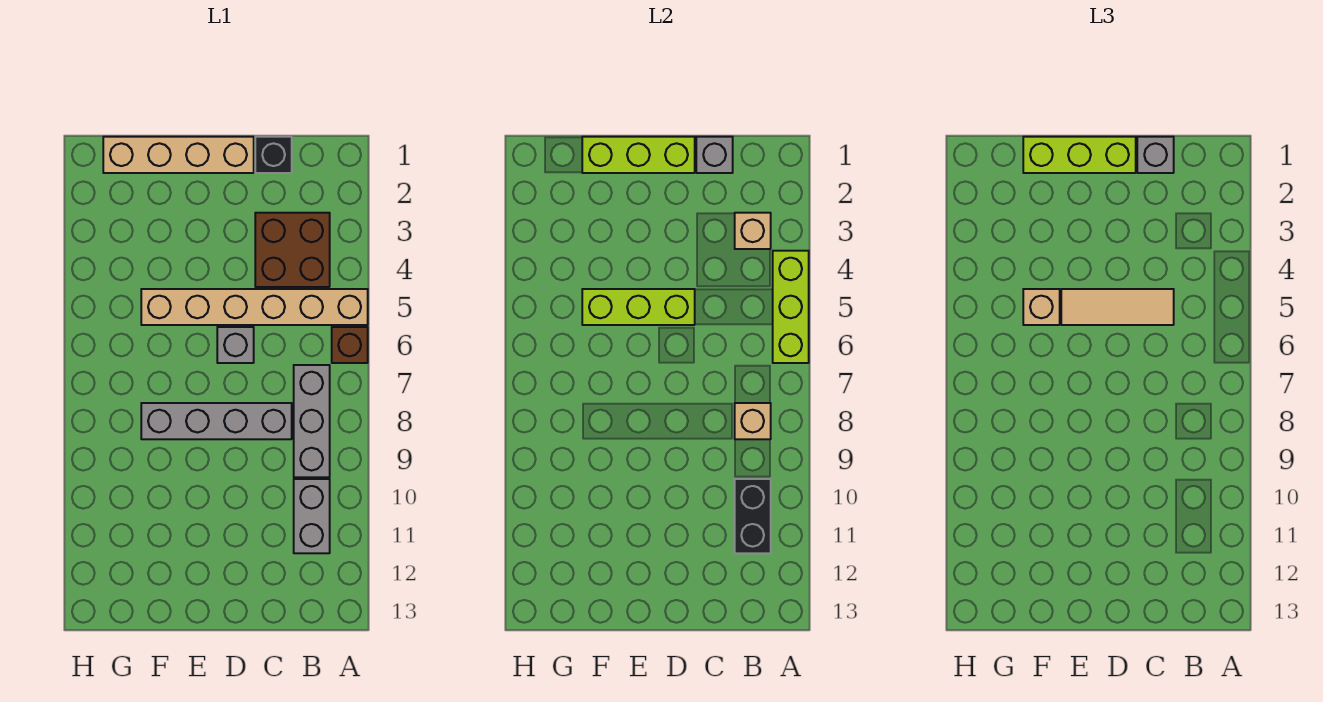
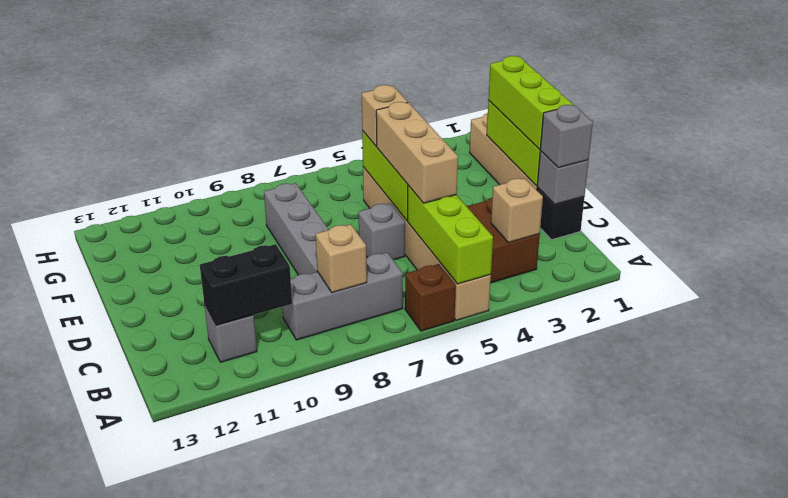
lime 1x3 brick [773,251,809,363] -> lime 1x3 brick turned to [407,185,493,284]
grey 1x2 brick [294,479,330,553] -> grey 1x1 brick [204,304,257,362]
tan 1x3 tile [1061,289,1174,325] -> tan 1x3 brick [376,102,458,203]

